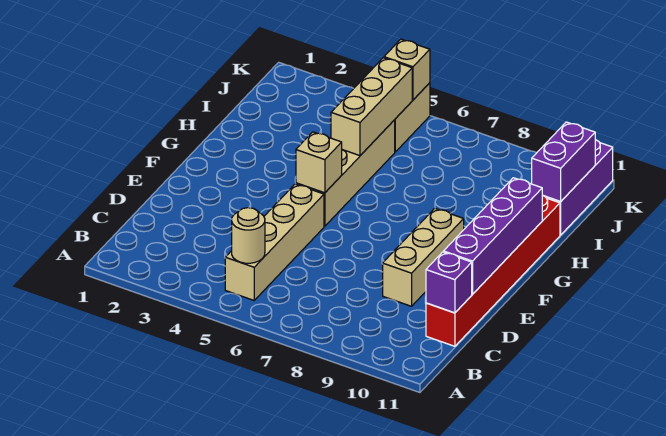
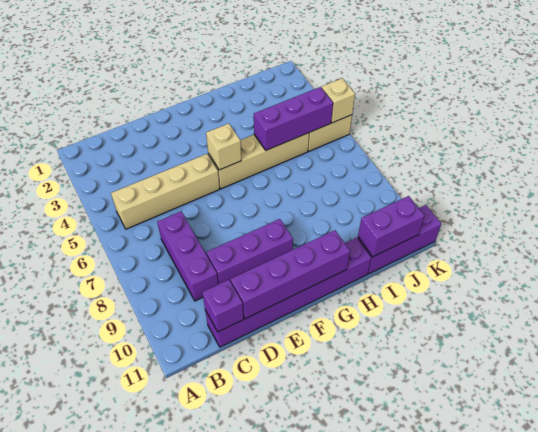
tan 1x1 round brick [232,208,265,263] -> none
none -> purple 1x3 brick [157,212,218,301]
red 1x6 brick [426,195,560,346] -> purple 1x6 brick [205,238,371,347]
tan 1x3 brick [383,208,464,306] -> purple 1x3 brick [206,219,293,284]
tan 1x3 brick [331,58,412,156] -> purple 1x3 brick [254,87,333,150]

